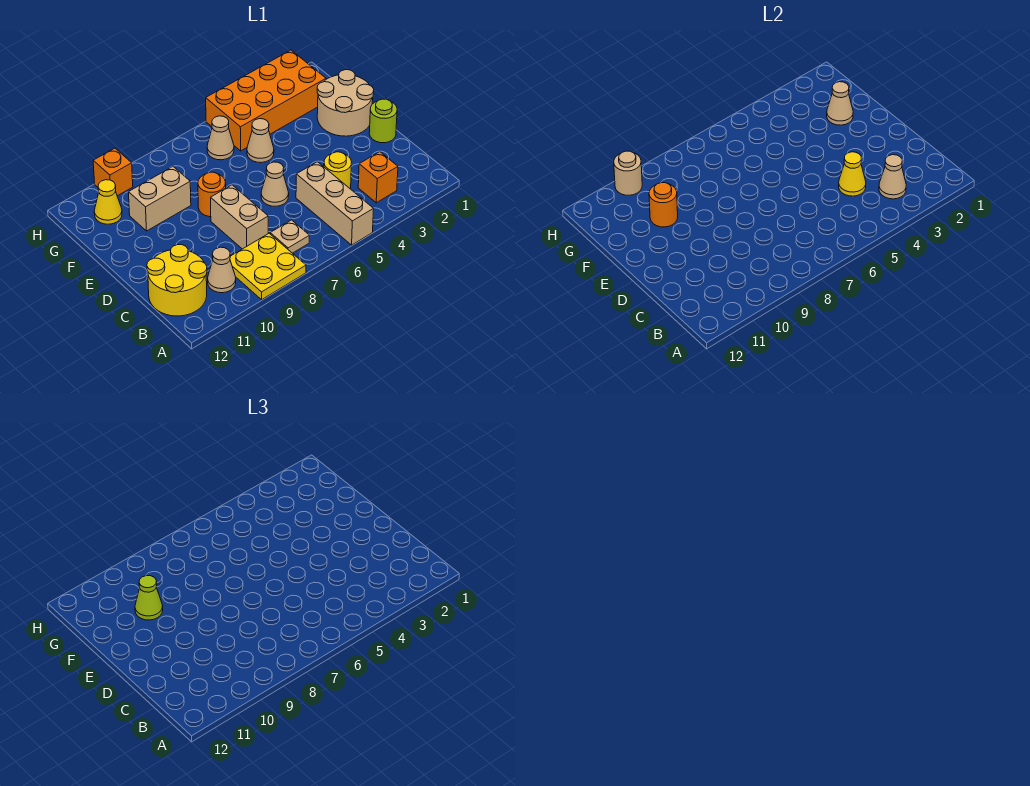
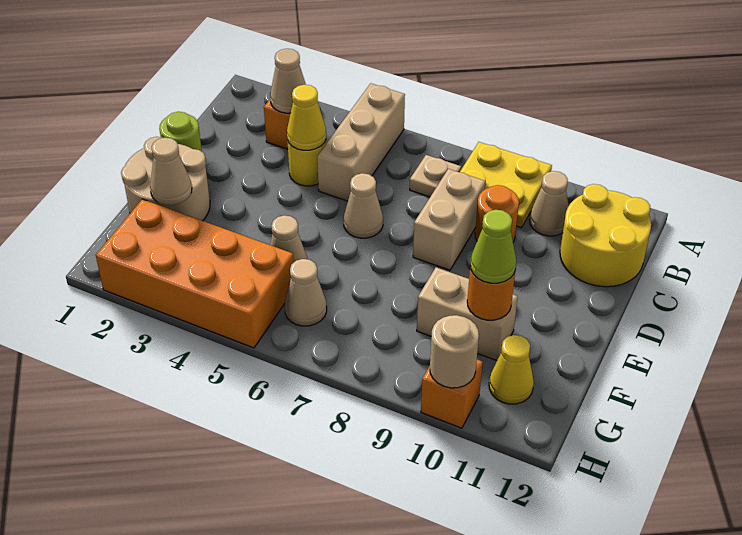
orange 1x1 round brick [198,172,226,217] -> orange 1x1 round brick moved to [475,185,519,242]

